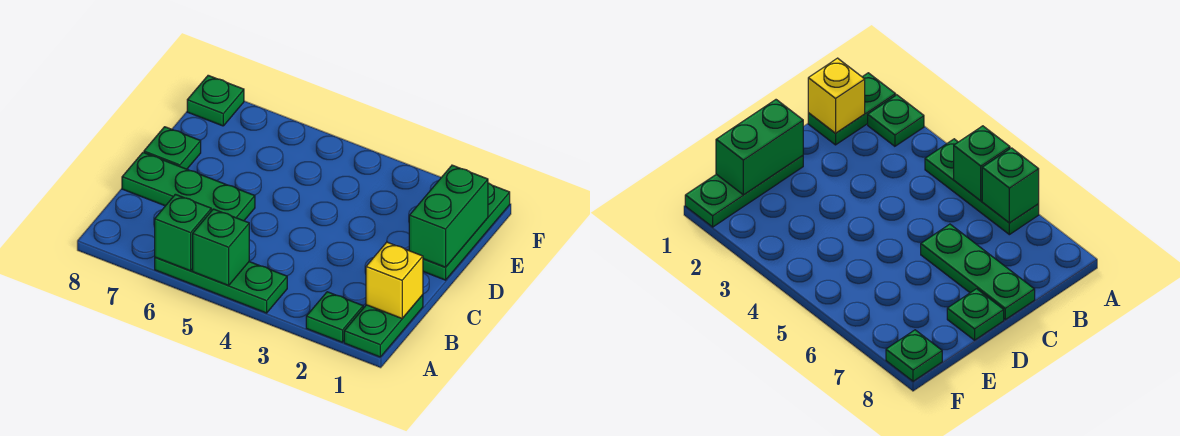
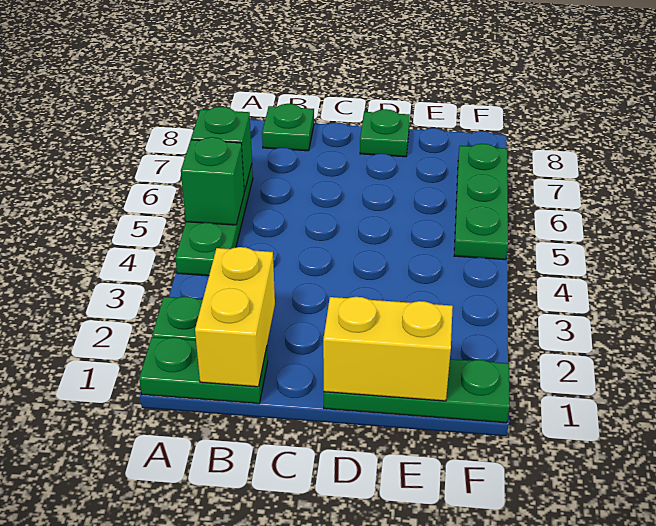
yellow 1x1 brick [366,242,423,318] -> yellow 1x2 brick [195,247,275,387]
green 1x3 plate [122,153,255,221] -> green 1x3 plate moved to [454,144,508,260]
green 1x2 brick [409,165,488,267] -> yellow 1x2 brick [323,297,453,401]
green 1x1 plate [187,75,244,126] -> green 1x1 plate moved to [262,104,314,151]

